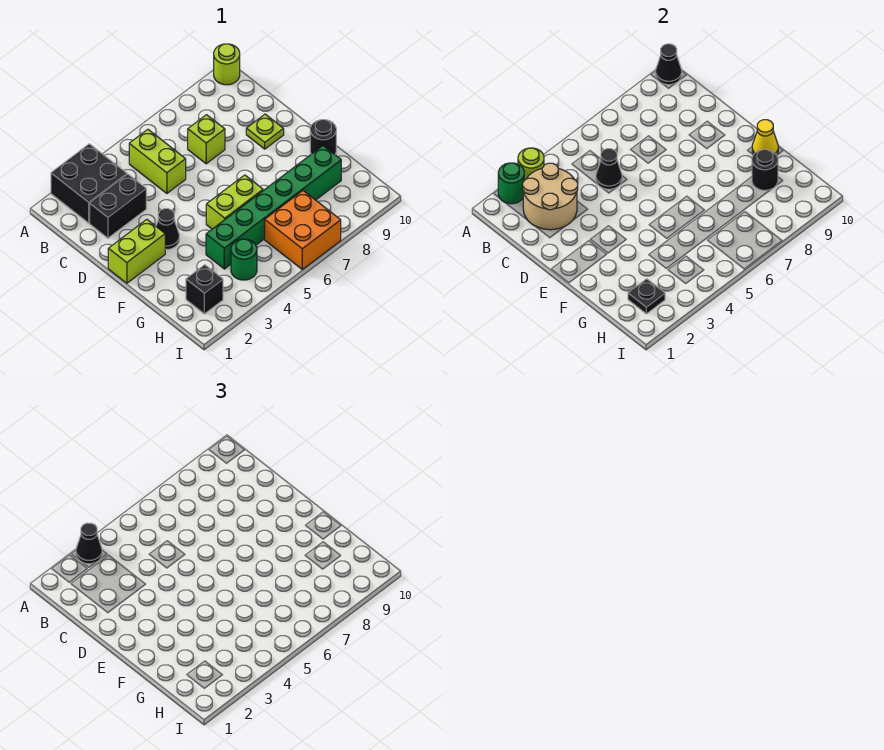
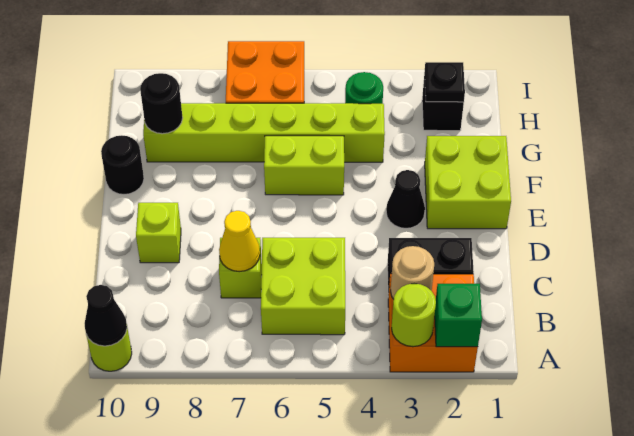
black 2x2 brick [51,144,127,223] -> orange 2x2 brick [388,274,478,372]
green 1x1 round brick [498,163,524,204] -> green 1x1 brick [435,284,482,347]
black 1x1 cone [76,523,102,564] -> none
tan 2x2 round brick [523,163,578,230] -> tan 1x1 round brick [391,246,434,299]
lime 1x2 brick [129,129,186,193] -> lime 2x2 brick [261,238,345,335]
black 1x1 cone [596,149,622,189] -> none
lime 1x1 plate [246,114,284,149] -> lime 1x1 brick [136,203,181,263]
lime 1x2 brick [108,219,165,283] -> lime 2x2 brick [425,136,511,229]
yellow 1x1 cone [752,120,778,155] -> yellow 1x1 cone moved to [219,211,260,272]
green 1x6 brick [206,146,341,269] -> lime 1x6 brick [143,103,385,162]

